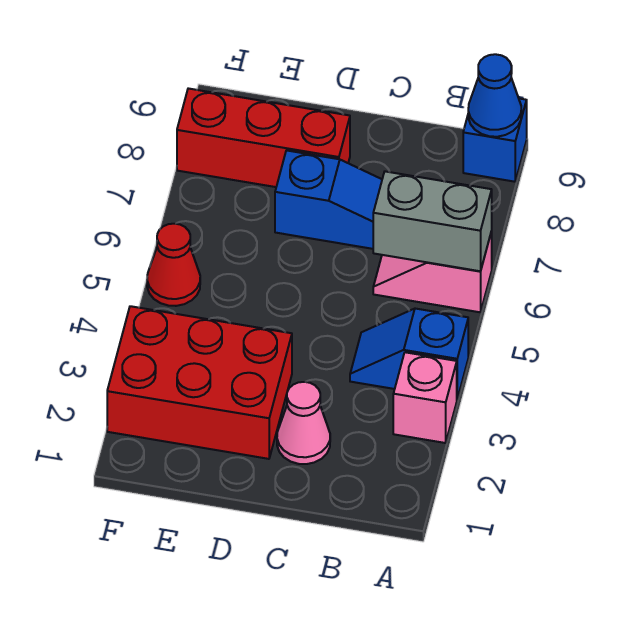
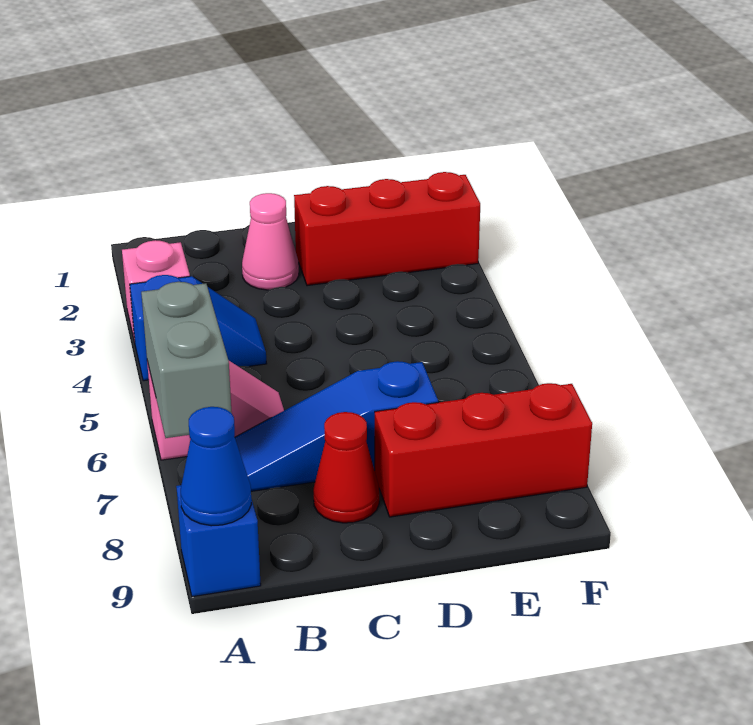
grey 1x2 brick [373,171,492,271] -> grey 1x2 brick turned to [141,282,232,438]
red 2x3 brick [107,306,292,459] -> red 1x3 brick [294,172,480,286]
red 1x1 cone [147,224,200,306] -> red 1x1 cone moved to [313,412,379,523]

